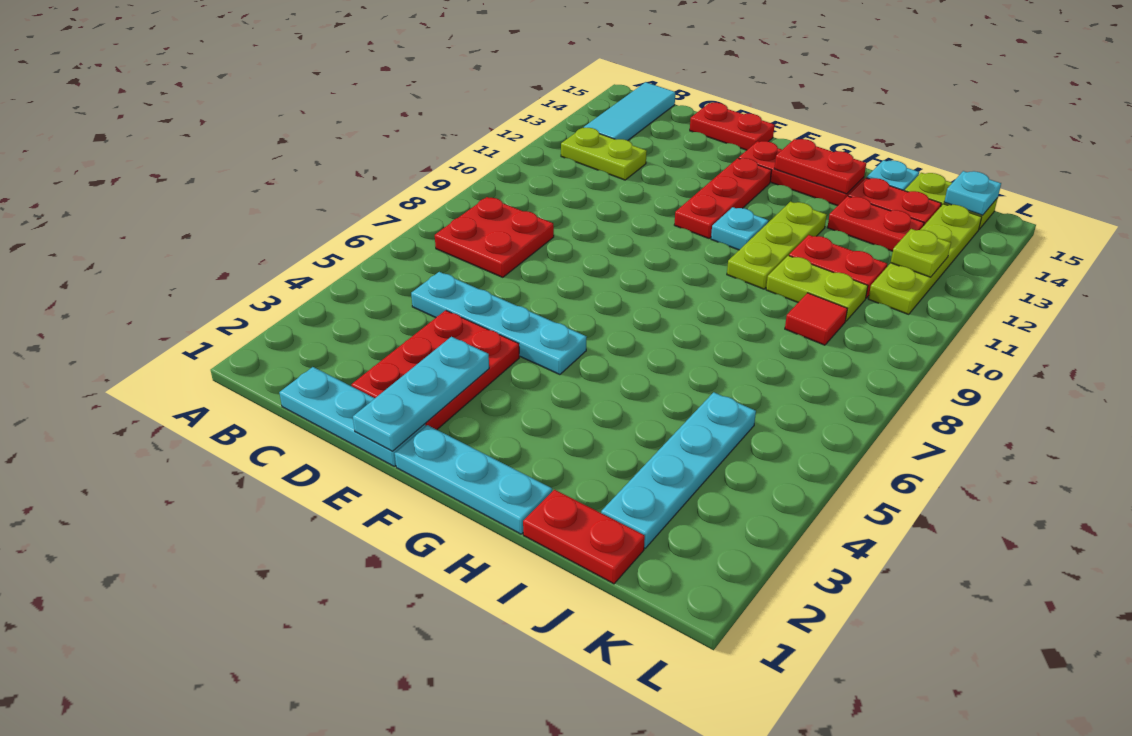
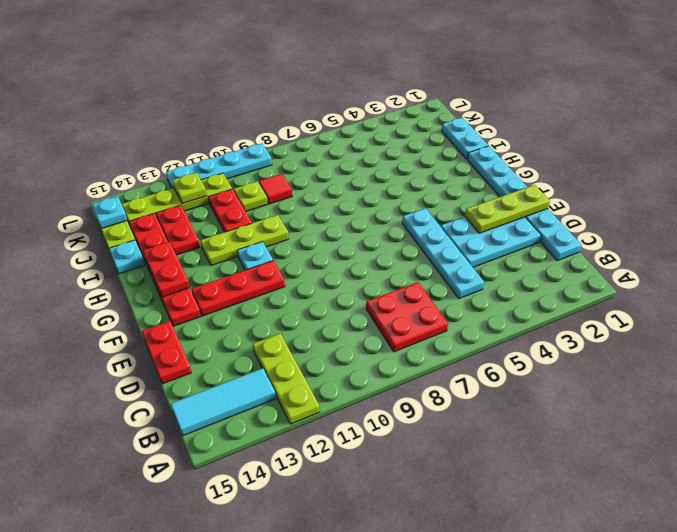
lime 1x2 plate [561,128,647,180] -> lime 1x3 plate [253,334,320,424]
red 2x3 plate [351,310,519,430] -> cyan 2x3 plate [441,217,541,267]
cyan 1x3 plate [353,337,489,451] -> lime 1x3 plate [465,185,550,233]
red 1x2 plate [523,490,645,584] -> cyan 1x2 plate [442,118,488,159]
lime 1x2 plate [766,256,868,321] -> lime 1x1 plate [234,182,268,212]
cyan 1x4 plate [601,392,756,548] -> cyan 1x4 plate moved to [166,143,272,188]

